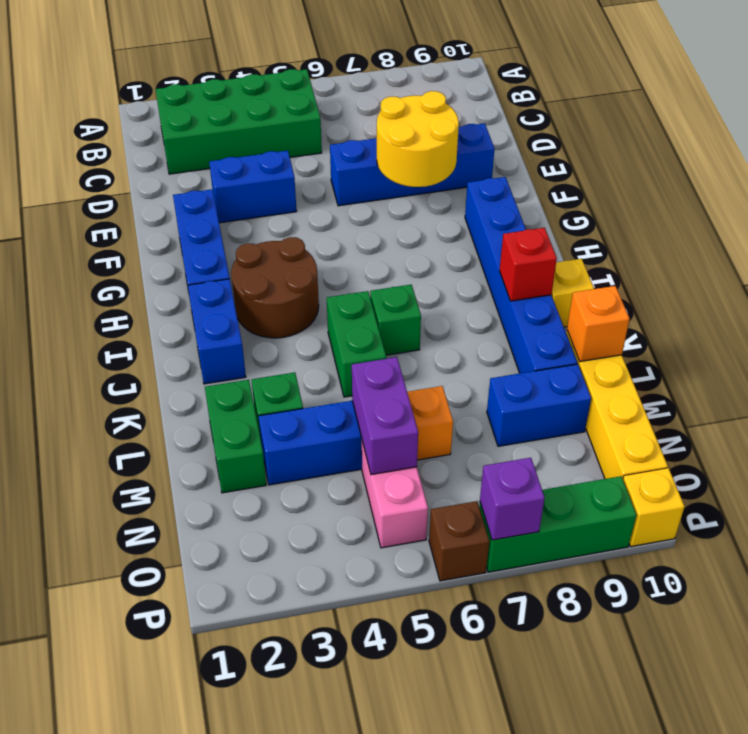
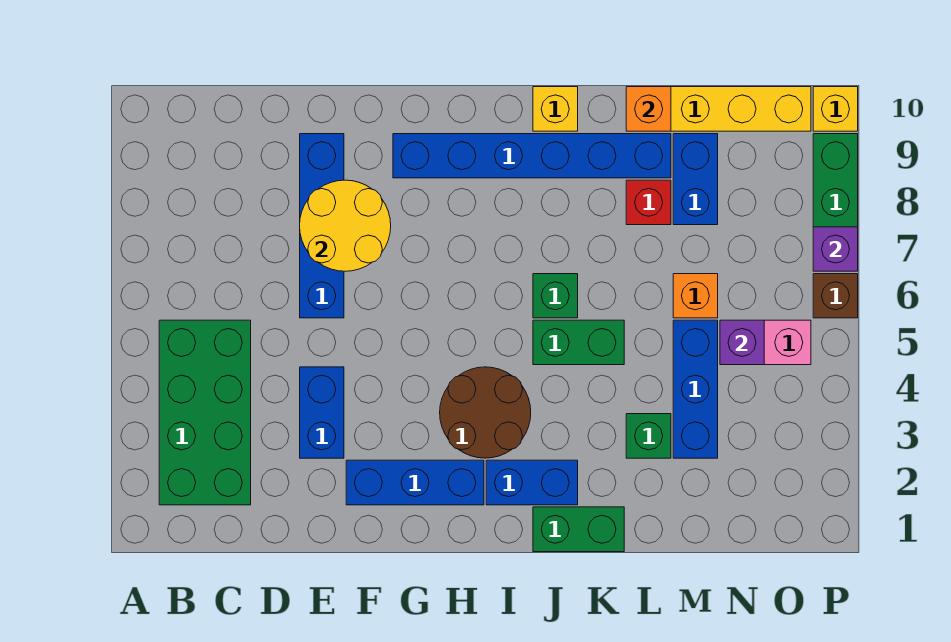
red 1x1 brick [500,228,557,301] -> red 1x1 brick moved to [626,180,671,225]
green 1x2 brick [205,380,266,493] -> green 1x2 brick moved to [533,507,624,552]
purple 1x2 brick [352,357,418,475] -> purple 1x1 brick [720,320,764,365]

